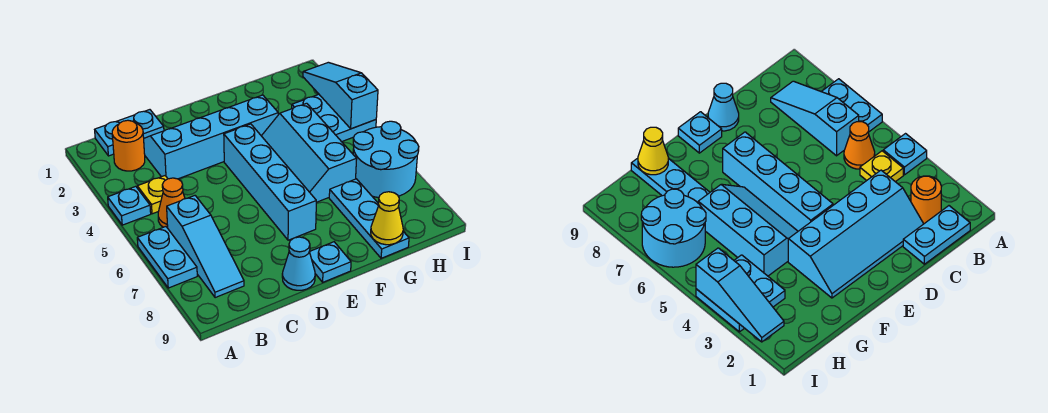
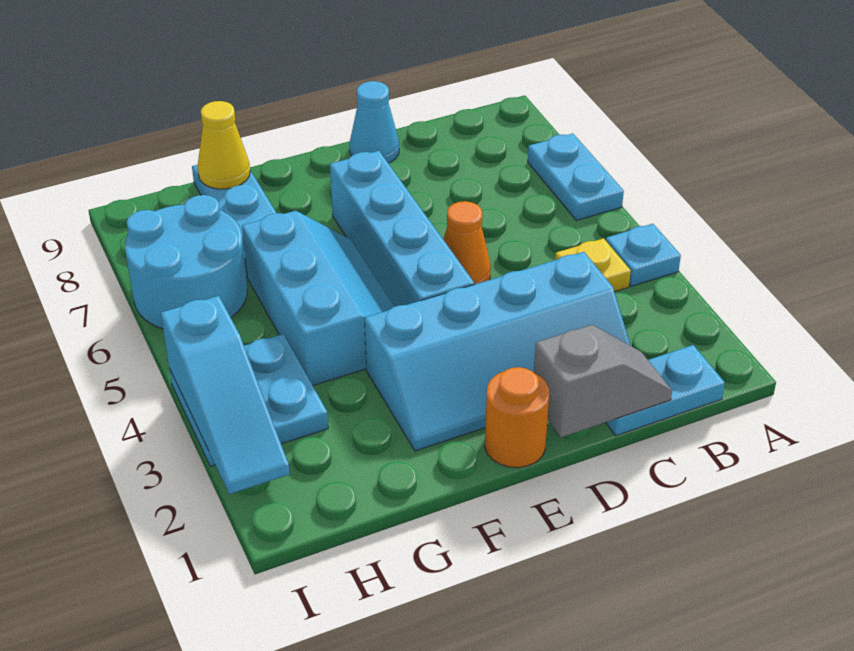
orange 1x1 round brick [112,120,145,171] -> orange 1x1 round brick moved to [485,367,549,468]
orange 1x1 cone [158,178,185,228] -> orange 1x1 cone moved to [443,201,491,284]
cyan 1x3 slope [167,196,244,298] -> none
none -> grey 1x2 slope [534,325,672,437]
cyan 1x1 plate [310,242,351,282] -> none

